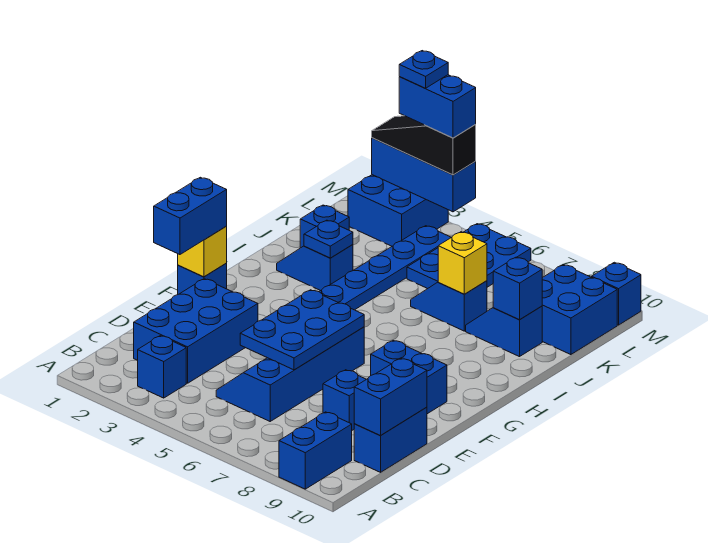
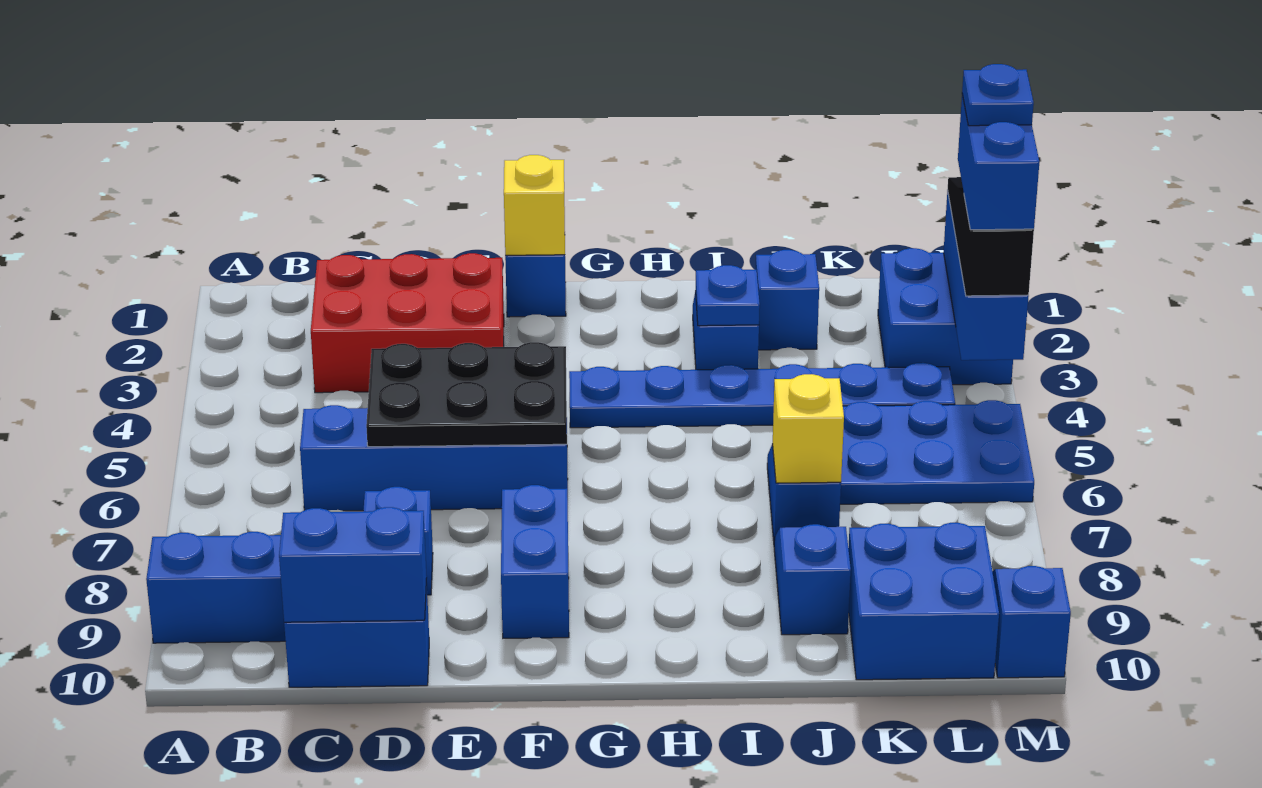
blue 1x1 brick [138,336,186,398] -> none
blue 2x3 brick [134,279,258,383] -> red 2x3 brick [311,253,504,393]
blue 2x3 plate [240,290,364,370] -> black 2x3 plate [366,342,567,447]
blue 1x2 brick [154,177,227,255] -> none
blue 1x1 brick [493,257,542,320] -> none

